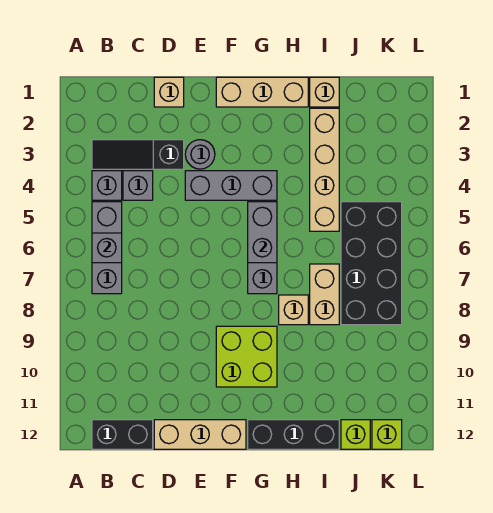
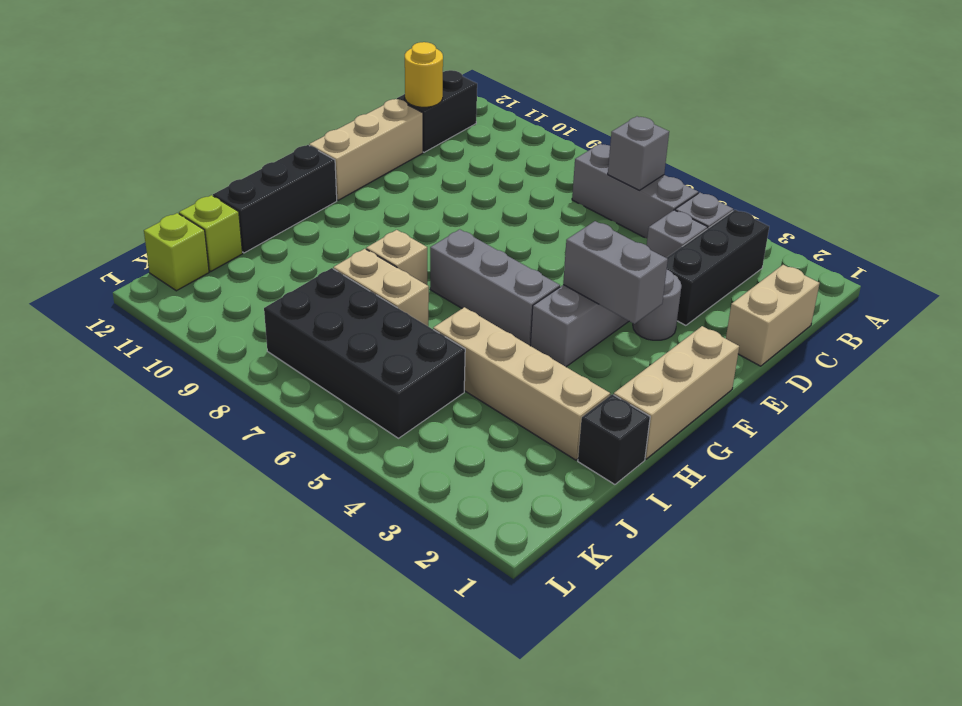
black 1x3 slope [92,140,184,169] -> black 1x3 brick [667,210,769,325]
none -> yellow 1x1 round brick [405,42,443,107]
tan 1x1 brick [154,77,184,107] -> tan 1x2 brick [726,265,820,366]
lime 2x2 brick [216,326,277,387] -> none
grey 1x2 brick [248,202,277,263] -> grey 1x2 brick moved to [563,221,668,324]
tan 1x1 brick [310,77,339,107] -> black 1x1 brick [578,394,650,484]

